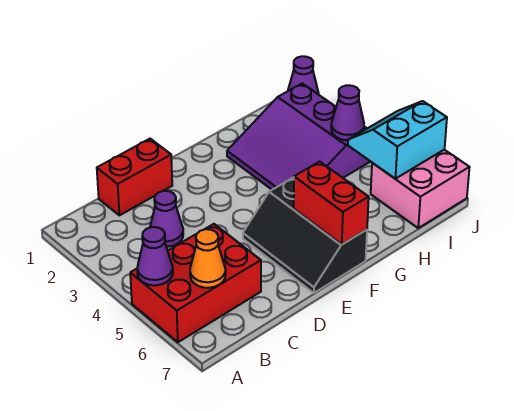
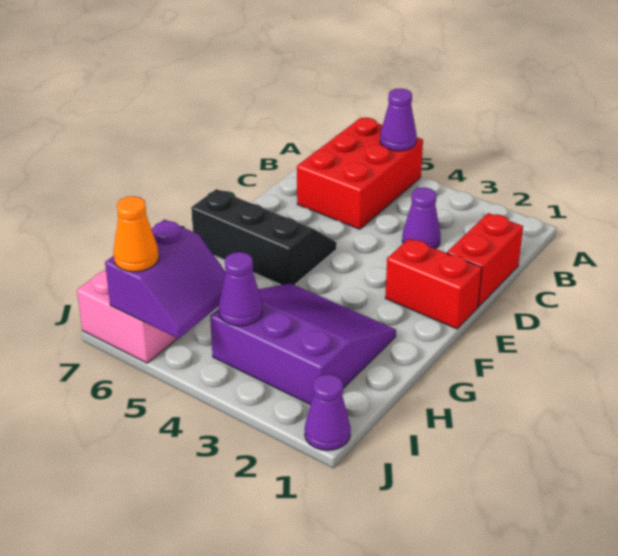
orange 1x1 cone [190,229,226,288] -> orange 1x1 cone moved to [114,196,159,272]
red 1x2 brick [294,162,369,244] -> red 1x2 brick moved to [385,239,482,329]
cyan 2x2 slope [348,101,447,179] -> purple 2x2 slope [105,220,226,338]

